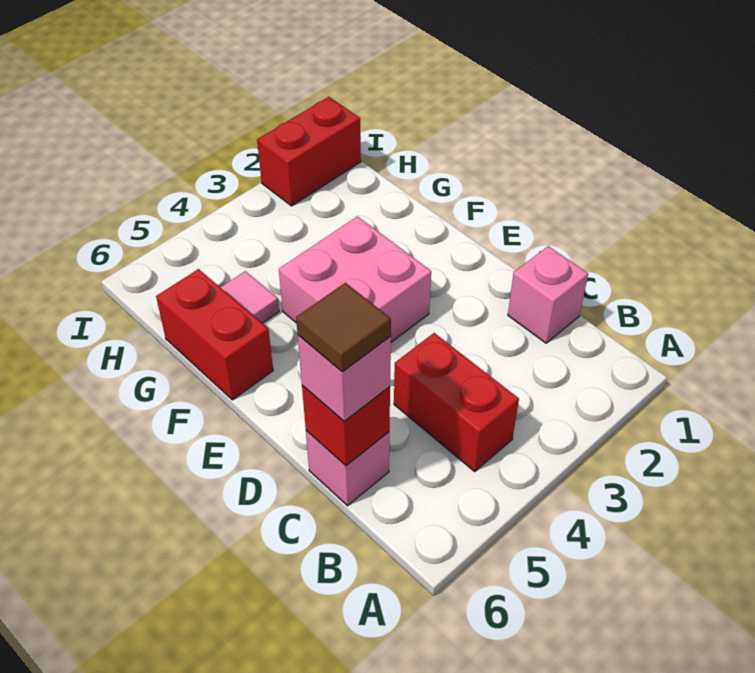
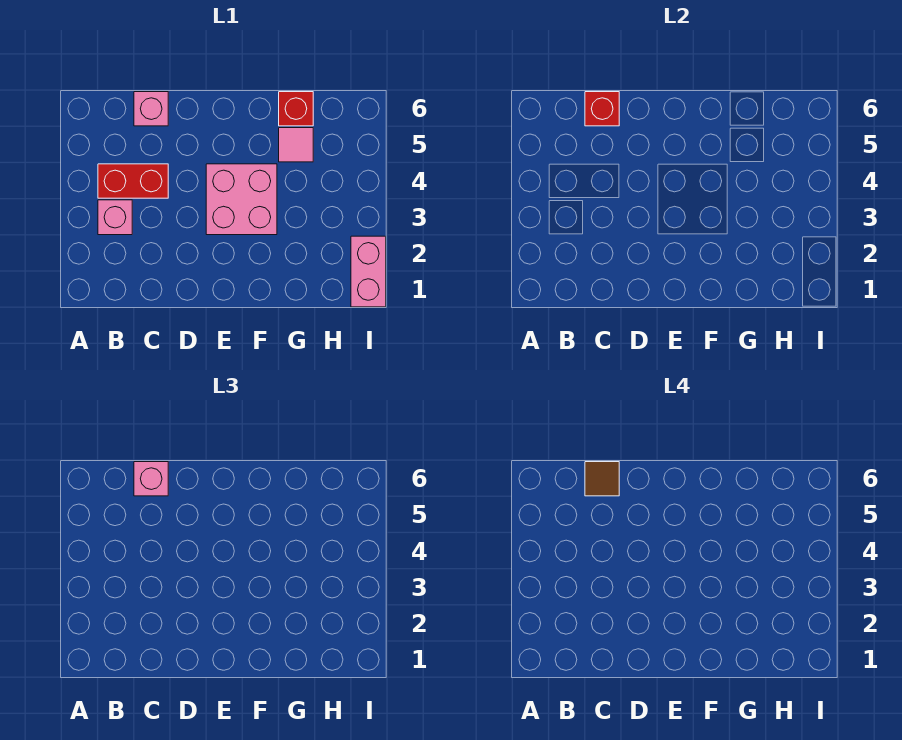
pink 1x1 brick [508,246,588,343] -> pink 1x1 brick moved to [98,200,132,235]
red 1x2 brick [156,269,273,400] -> red 1x1 brick [279,92,313,126]
red 1x2 brick [257,97,361,206] -> pink 1x2 brick [351,236,386,307]

